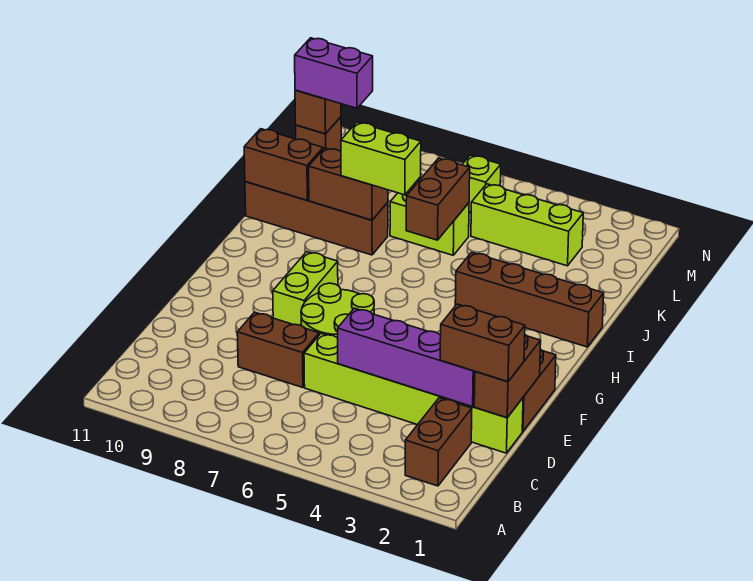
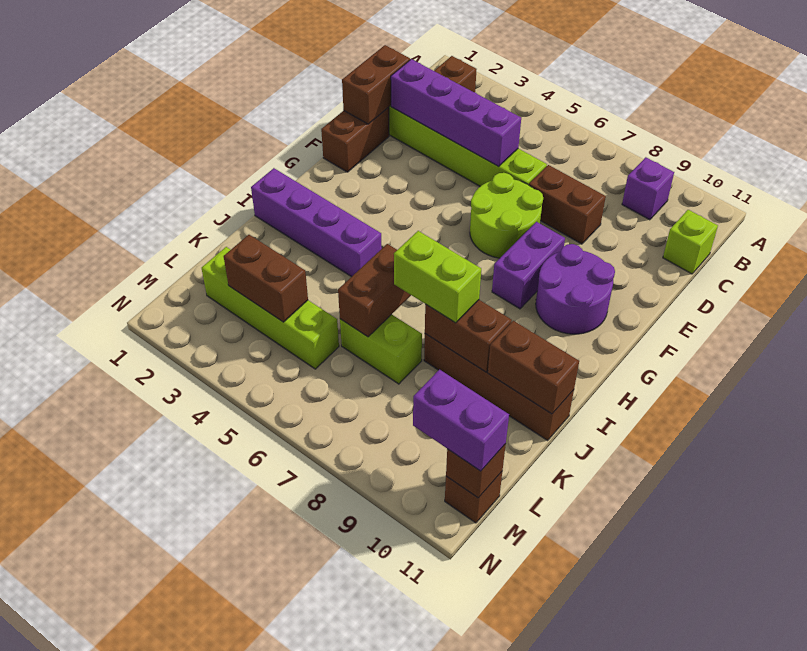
none -> purple 1x1 brick [622,157,674,220]
brown 1x2 brick [440,304,525,382] -> brown 1x2 brick moved to [224,235,308,322]
lime 1x2 brick [273,252,338,325] -> purple 1x2 brick [492,222,565,309]
none -> purple 2x2 round brick [536,244,615,334]
brown 1x4 brick [455,252,604,347] -> purple 1x4 brick [251,168,382,277]
lime 1x3 brick [471,184,583,266] -> lime 1x4 brick [202,247,339,369]
lime 1x1 brick [462,155,501,212] -> lime 1x1 brick moved to [663,210,718,274]

